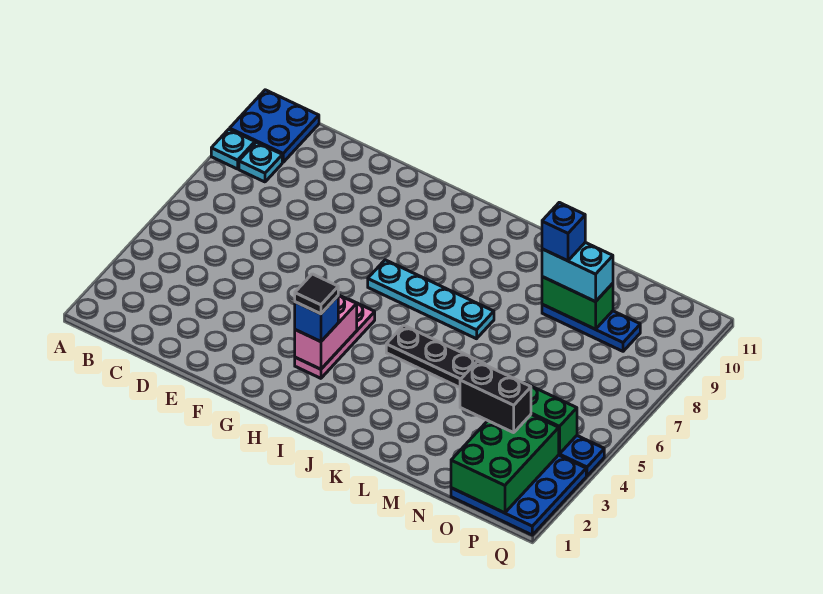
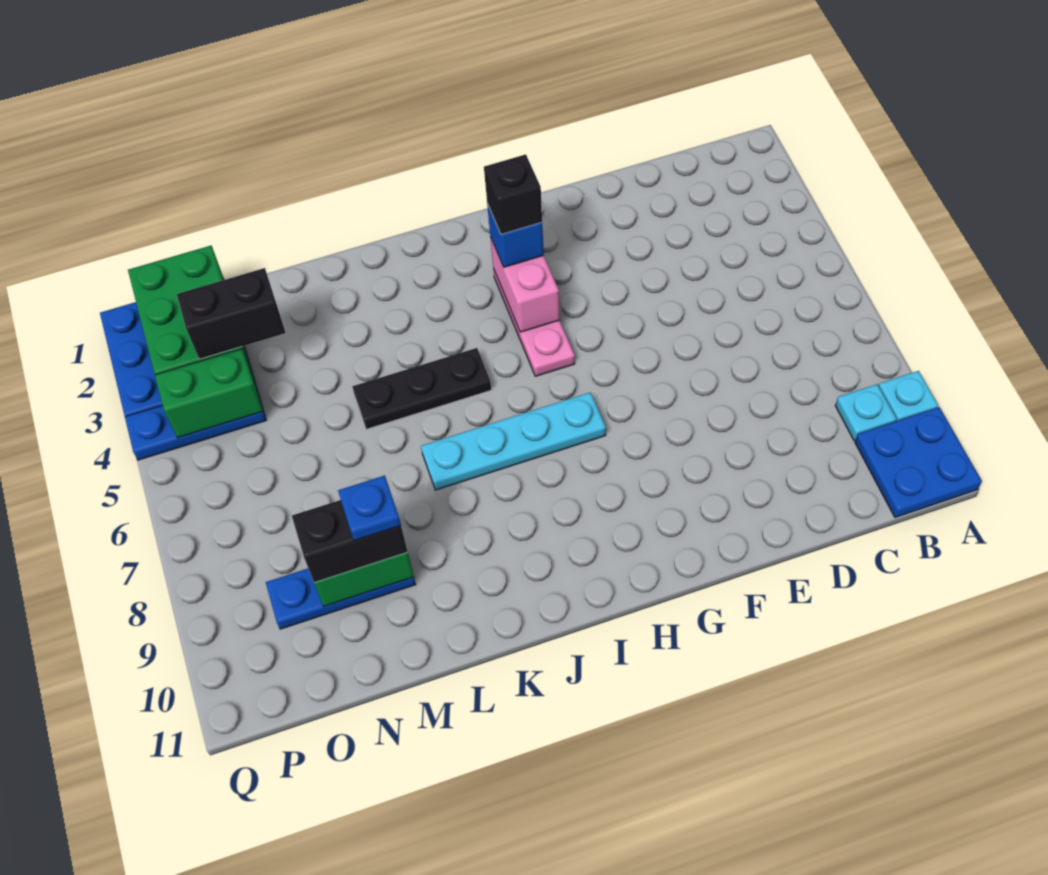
black 1x1 tile [295,274,338,314] -> black 1x1 brick [484,154,542,234]
cyan 1x2 brick [542,242,613,302] -> black 1x2 brick [292,500,408,583]
blue 1x1 brick [542,202,585,261] -> blue 1x1 plate [338,476,401,541]

